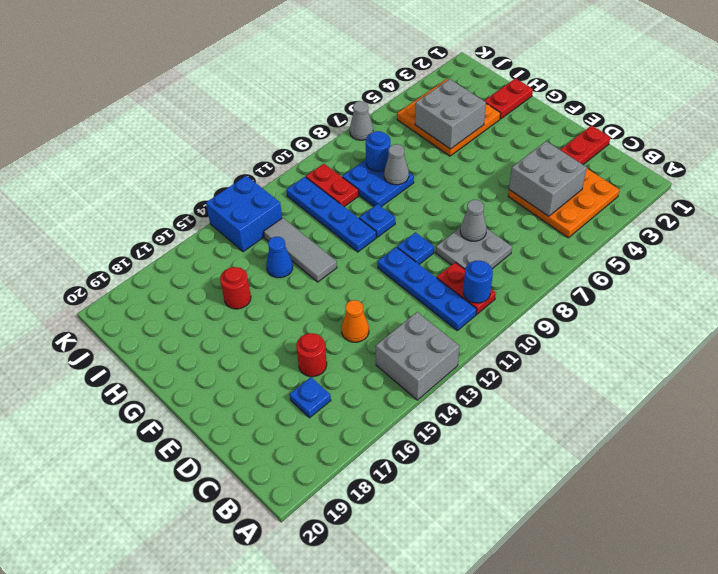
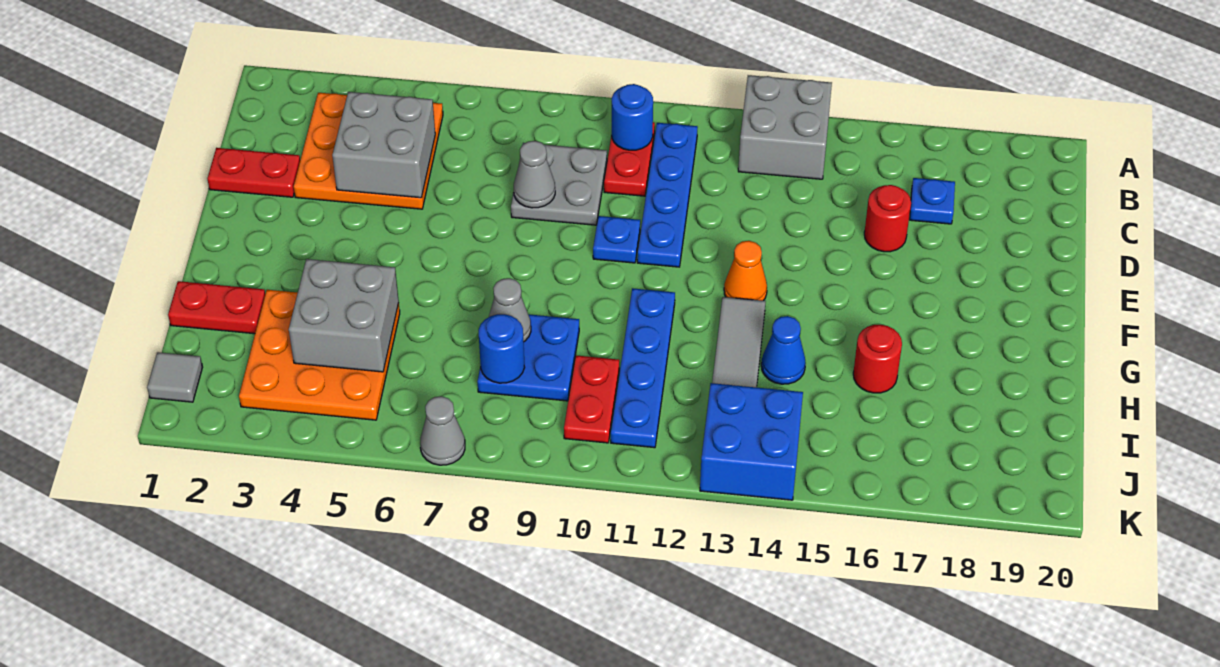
orange 1x1 cone [342,300,369,342] -> orange 1x1 cone moved to [724,241,767,301]
blue 1x1 plate [359,204,395,237] -> none
none -> grey 1x1 tile [147,352,203,402]

